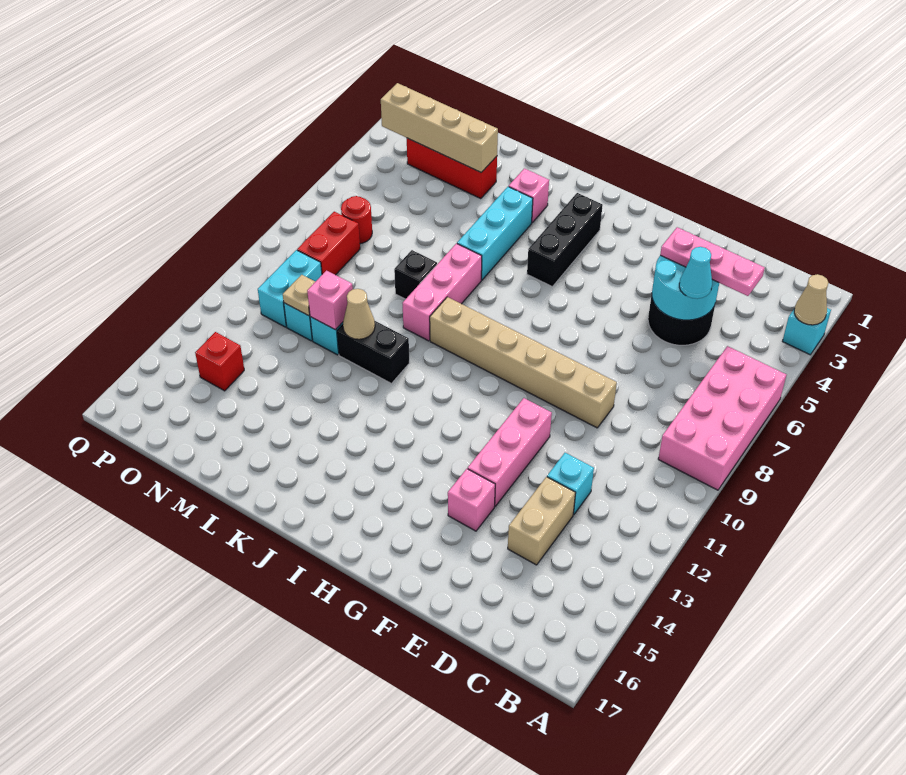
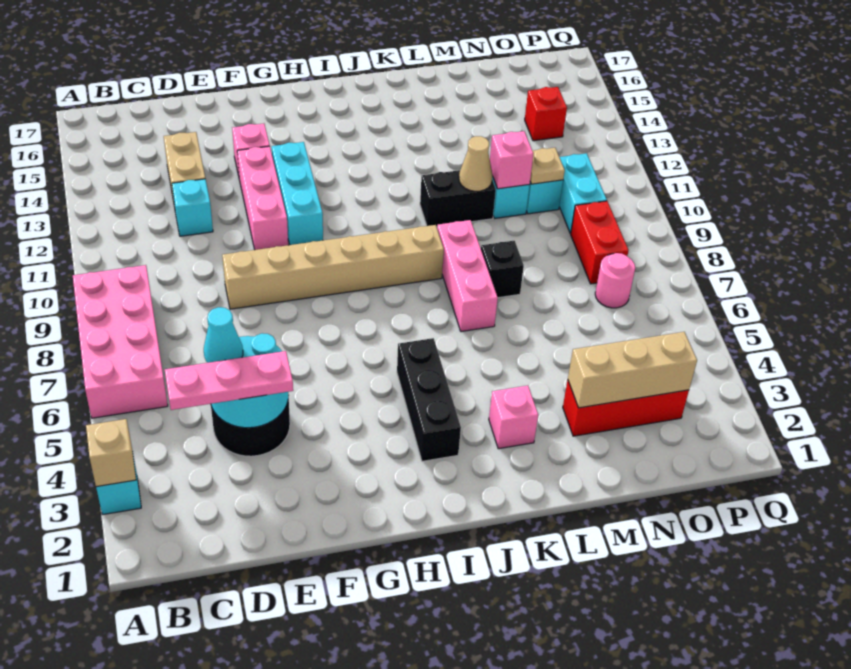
tan 1x1 cone [794,274,828,325] -> tan 1x1 brick [86,419,136,487]
cyan 1x3 brick [457,187,533,280] -> cyan 1x3 brick moved to [272,142,323,245]
tan 1x4 brick [381,83,498,172] -> tan 1x3 brick [568,332,697,408]
red 1x1 round brick [341,196,372,244] -> pink 1x1 round brick [595,253,635,308]

